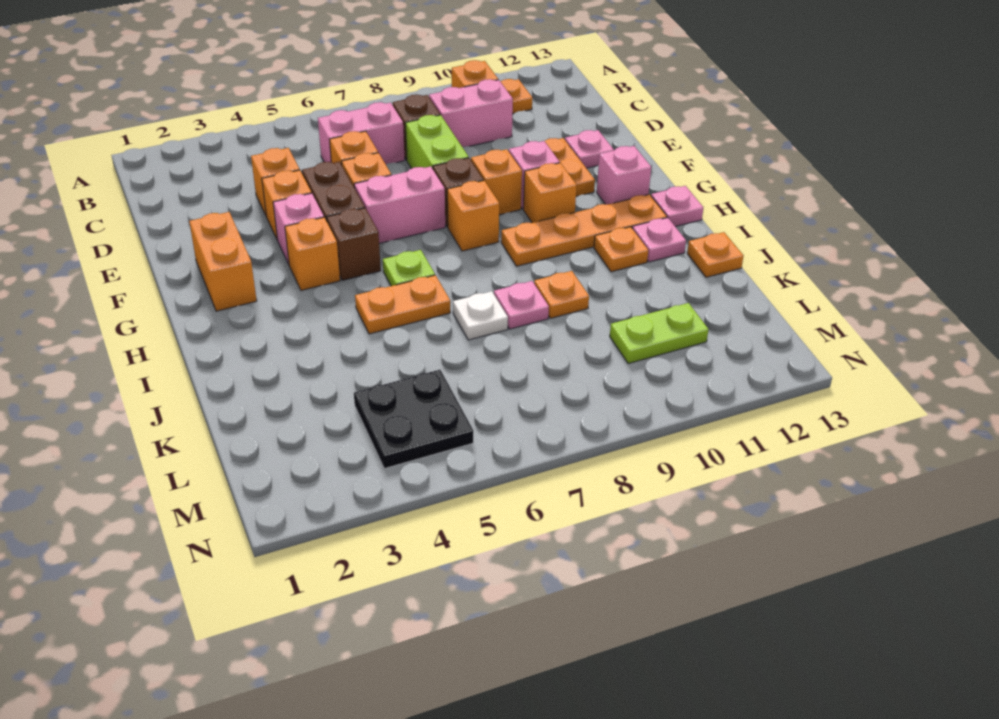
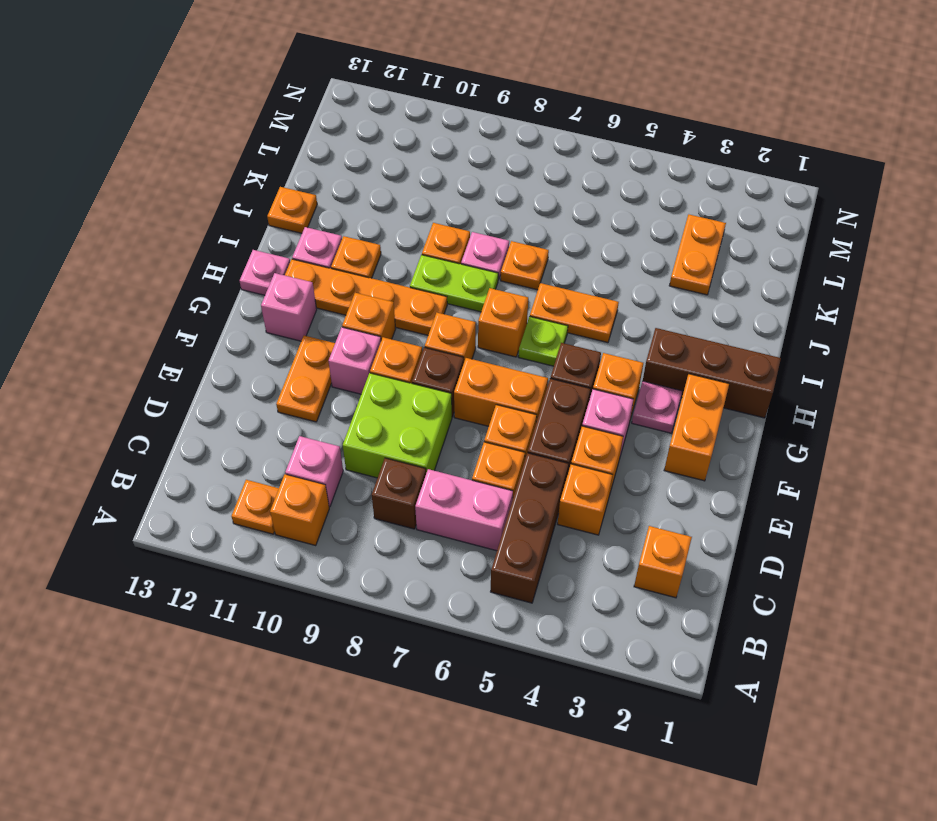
none -> brown 1x3 brick [491,453,569,603]
none -> orange 1x1 brick [634,526,692,598]
pink 1x2 brick [429,79,513,147] -> pink 1x1 brick [285,436,343,507]
lime 1x2 brick [406,115,469,169] -> lime 2x2 brick [343,373,452,478]
pink 1x1 plate [565,130,614,168] -> pink 1x1 plate moved to [632,381,682,433]
pink 1x2 brick [354,166,445,243] -> orange 1x2 brick [454,358,548,426]
none -> brown 1x3 brick [643,328,781,418]
none -> orange 1x1 brick [478,288,528,357]
white 1x1 plate [453,291,508,340] -> orange 1x1 plate [501,241,549,290]
none -> orange 1x2 plate [669,215,726,295]
black 2x2 plate [354,370,473,469] -> none
lime 1x2 plate [610,303,709,364] -> lime 1x2 plate moved to [410,255,498,312]

